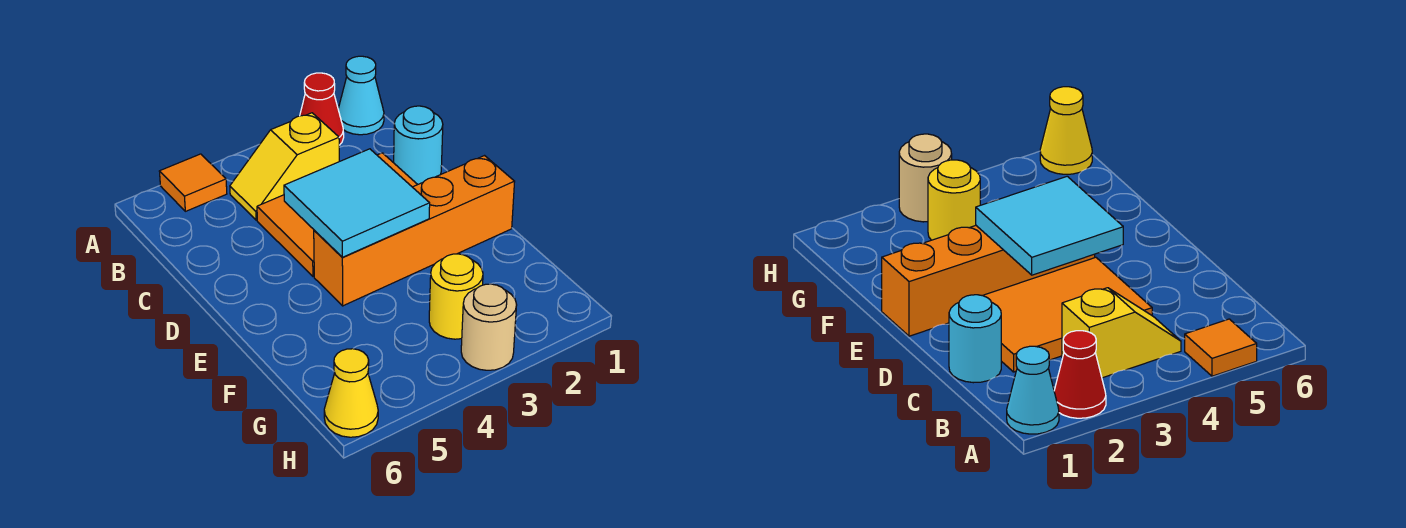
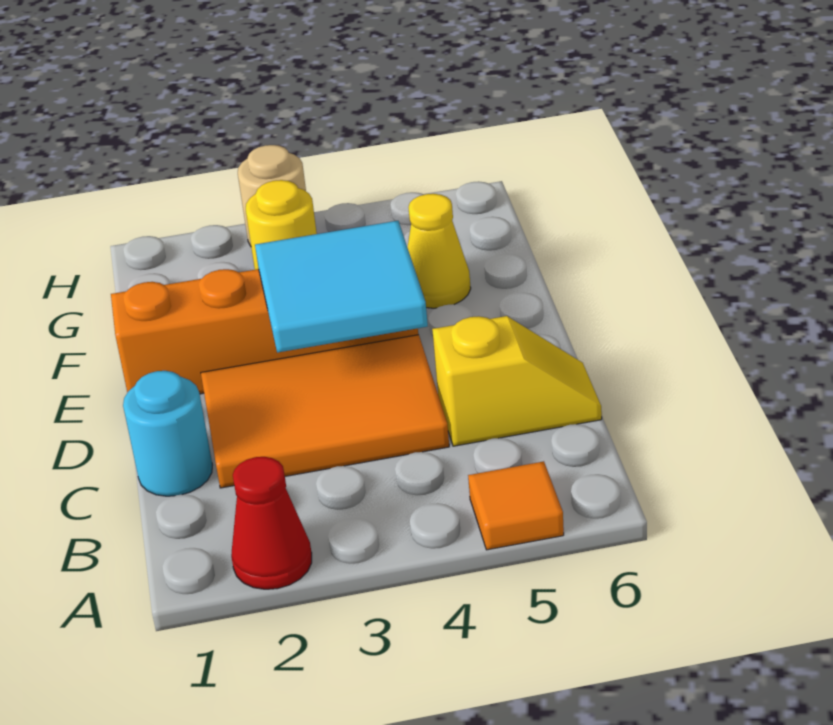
cyan 1x1 cone [338,56,384,135] -> none
yellow 1x2 slope [230,113,339,220] -> yellow 1x2 slope moved to [432,316,602,446]
yellow 1x1 cone [324,349,378,437] -> yellow 1x1 cone moved to [407,194,471,308]

